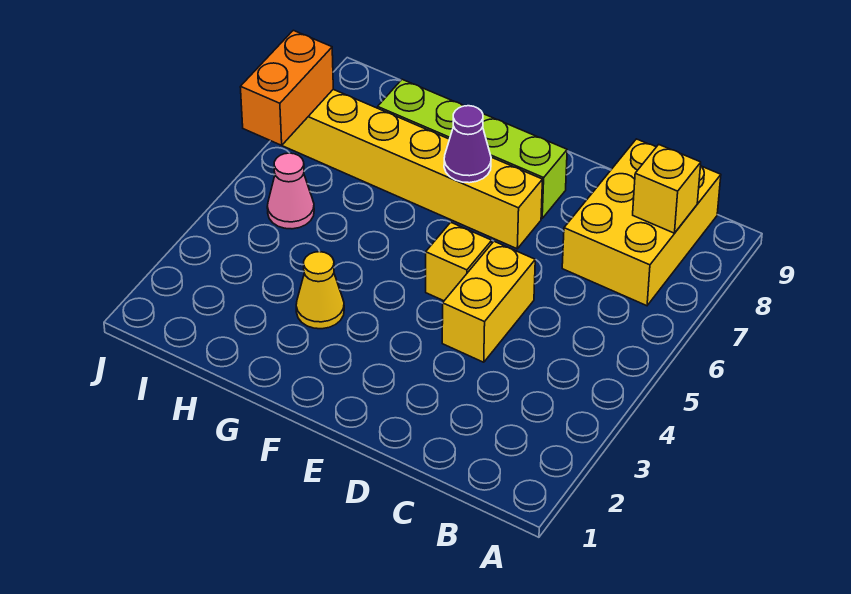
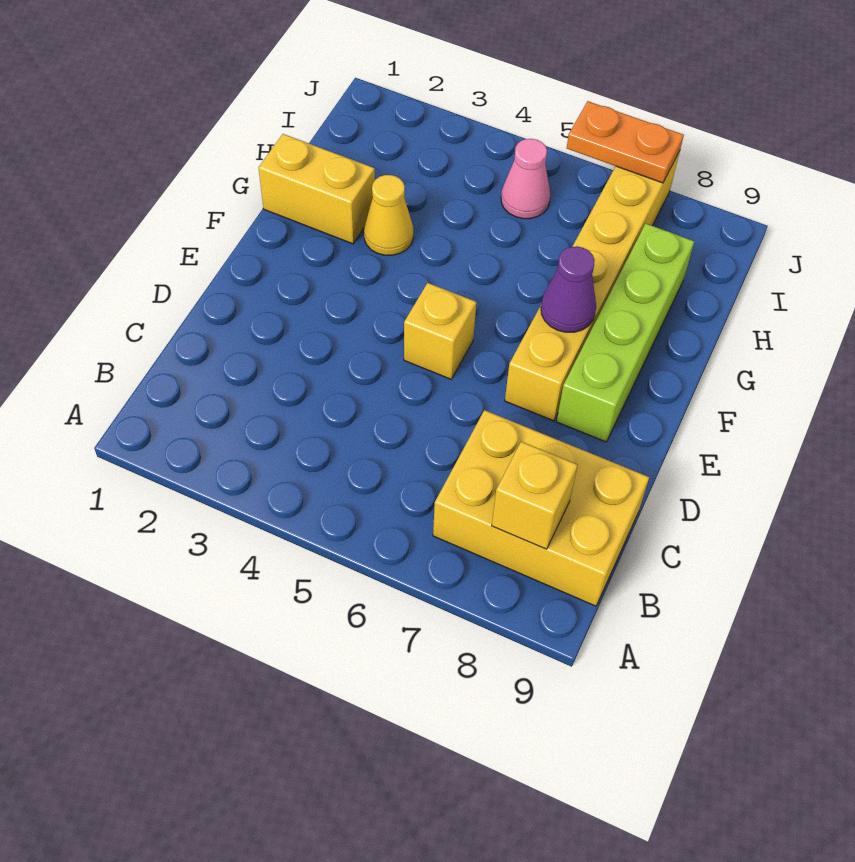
yellow 1x2 brick [442,241,535,362] -> yellow 1x2 brick moved to [259,134,375,244]
orange 1x2 brick [240,30,333,145] -> orange 1x2 plate [567,101,684,183]

